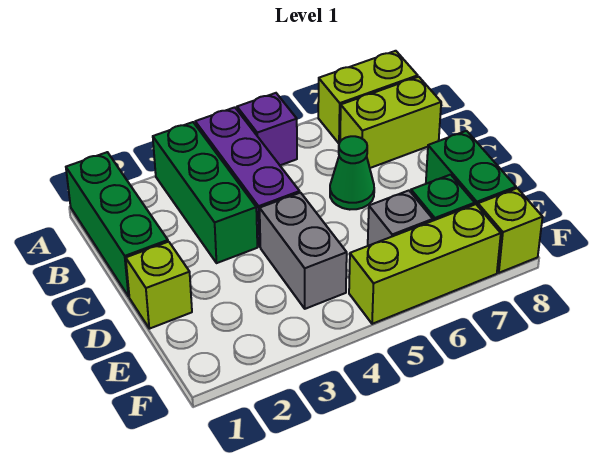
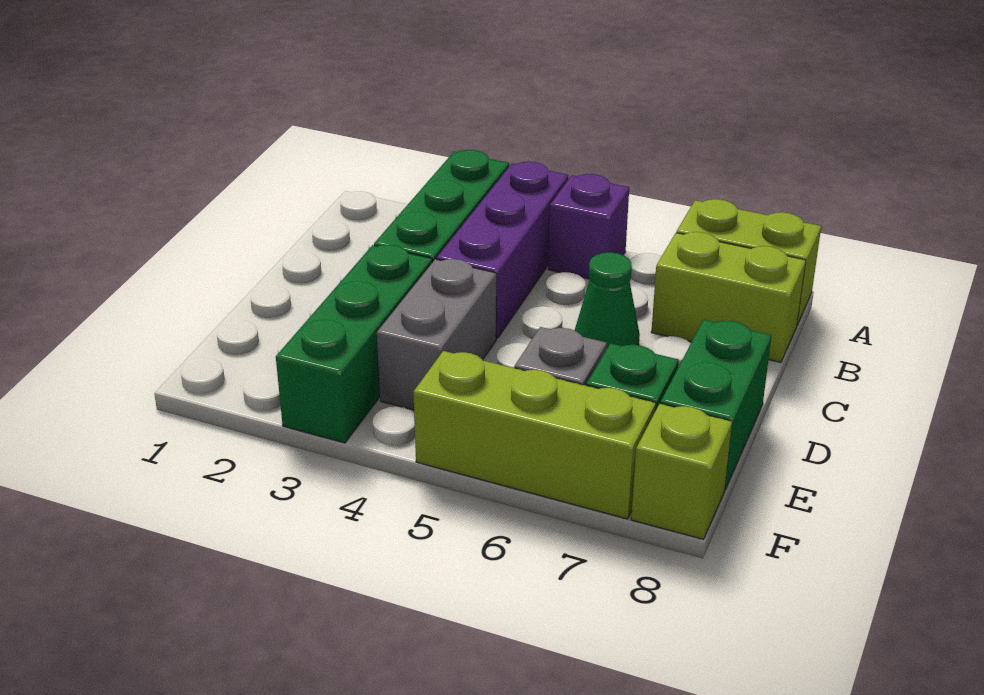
green 1x3 brick [66,152,168,297] -> green 1x3 brick moved to [276,245,432,443]
lime 1x1 brick [126,242,192,329] -> none

